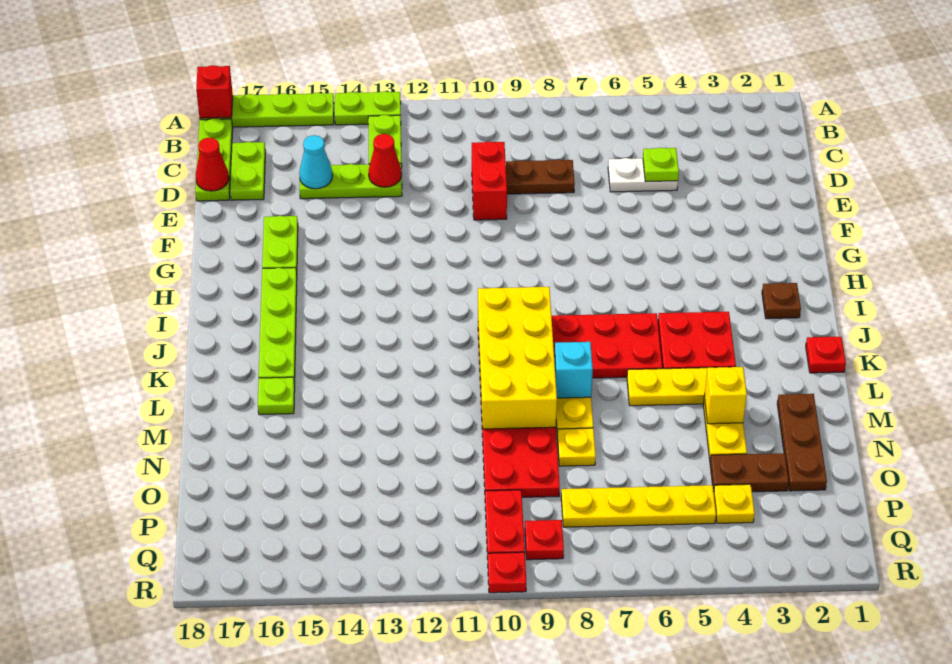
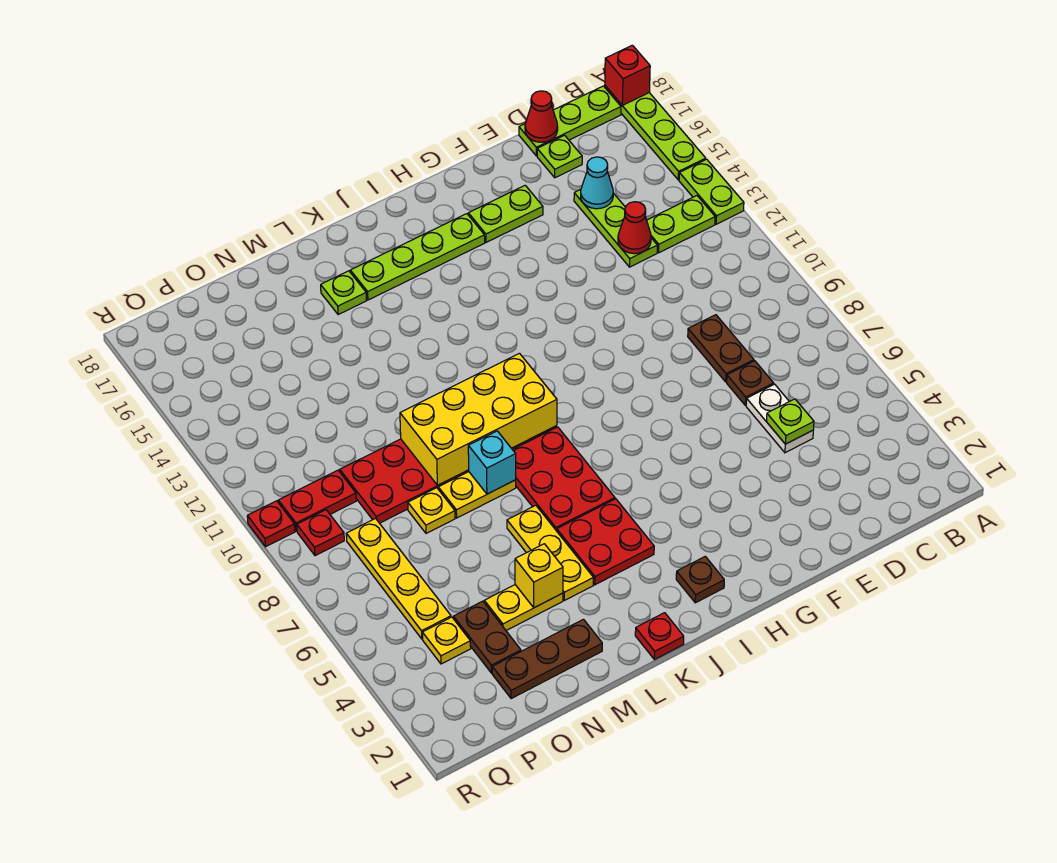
lime 1x2 plate [230,142,266,200] -> lime 1x1 plate [537,135,582,178]
none -> brown 1x1 plate [727,361,774,405]
red 1x2 brick [472,141,507,220] -> none

